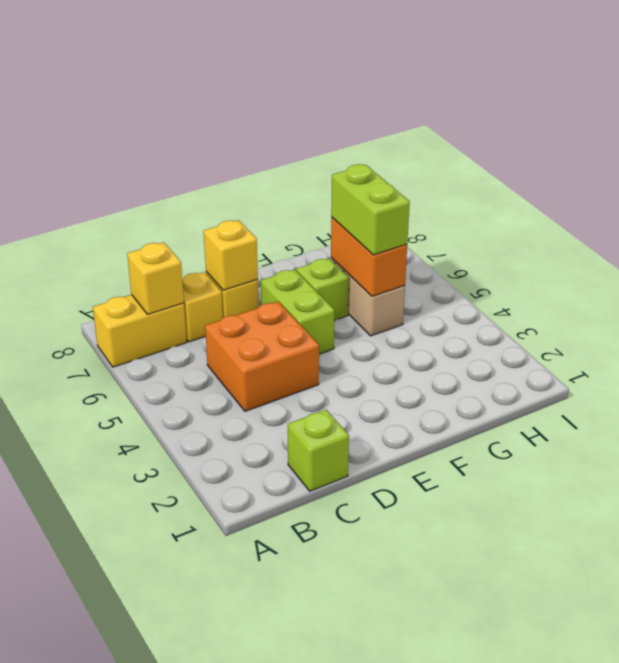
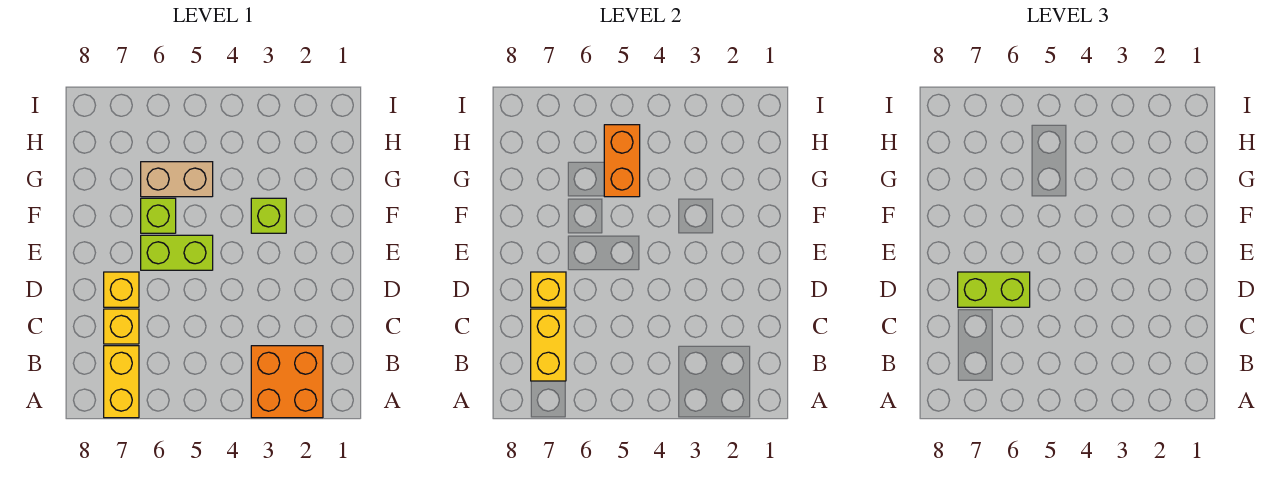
yellow 1x1 brick [127,242,184,314] -> yellow 1x2 brick [531,309,566,381]
lime 1x1 brick [288,410,349,491] -> lime 1x1 brick moved to [251,198,286,233]
orange 2x2 brick [205,302,319,411] -> orange 2x2 brick moved to [251,346,323,418]
orange 1x2 brick [331,217,407,296] -> orange 1x2 brick turned to [604,125,640,197]
lime 1x2 brick [331,164,410,255] -> lime 1x2 brick moved to [958,272,1030,307]

